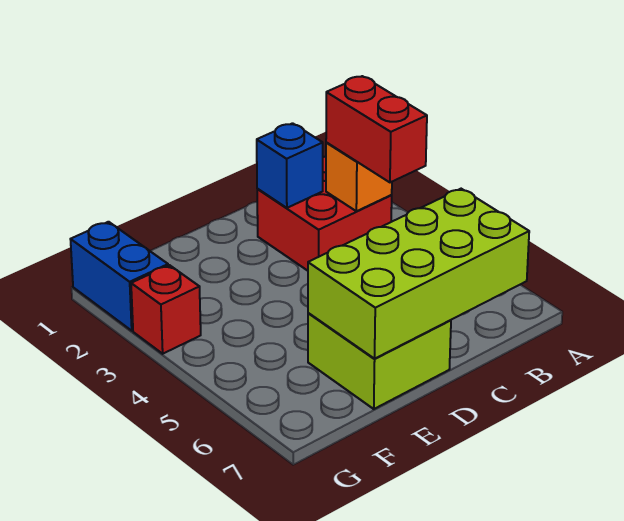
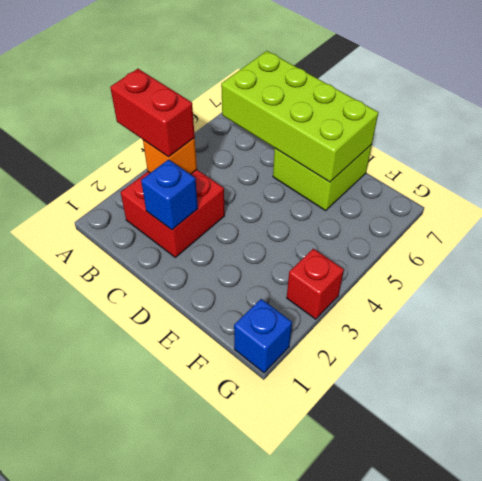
red 1x2 brick [326,76,427,182] -> red 1x2 brick turned to [110,69,195,157]
blue 1x2 brick [70,222,168,331] -> blue 1x1 brick [234,299,292,373]

